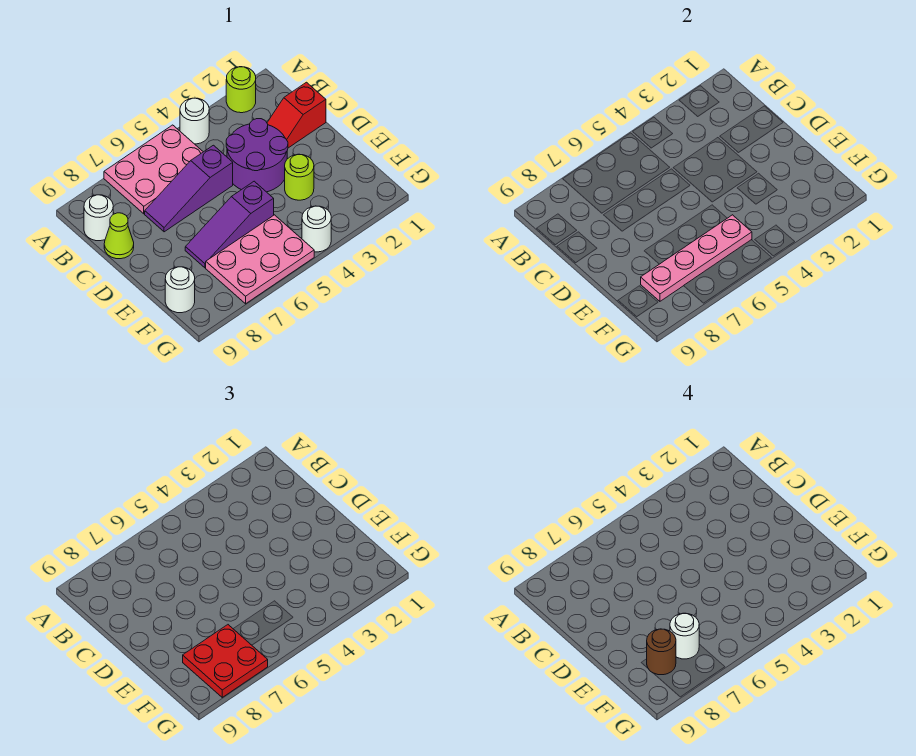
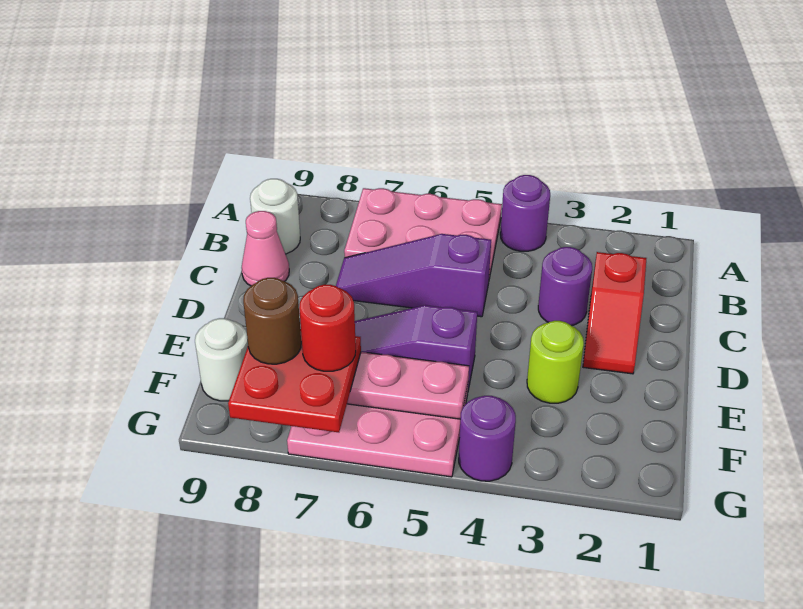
lime 1x1 round brick [226,67,256,113] -> none
white 1x1 round brick [180,98,209,144] -> purple 1x1 round brick [500,175,550,251]
red 1x2 slope [267,82,326,148] -> red 1x2 slope turned to [583,252,647,374]
purple 2x2 round brick [226,119,288,192] -> purple 1x1 round brick [538,247,592,326]
lime 1x1 cone [104,213,134,259] -> pink 1x1 cone [242,211,289,286]
white 1x1 round brick [670,613,699,659] -> red 1x1 round brick [299,285,356,371]
white 1x1 round brick [302,206,331,252] -> purple 1x1 round brick [459,396,516,481]

